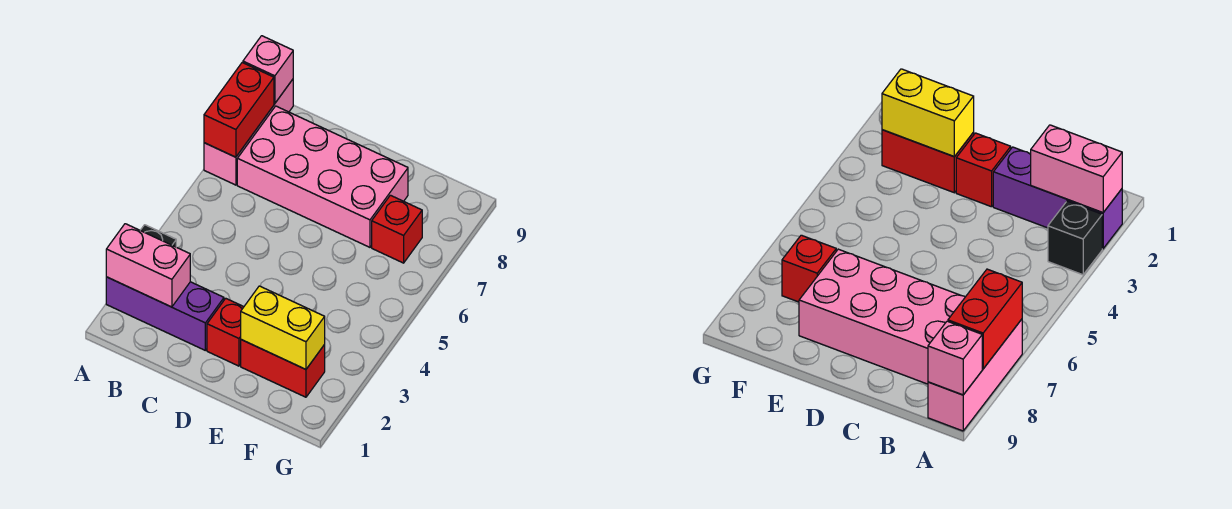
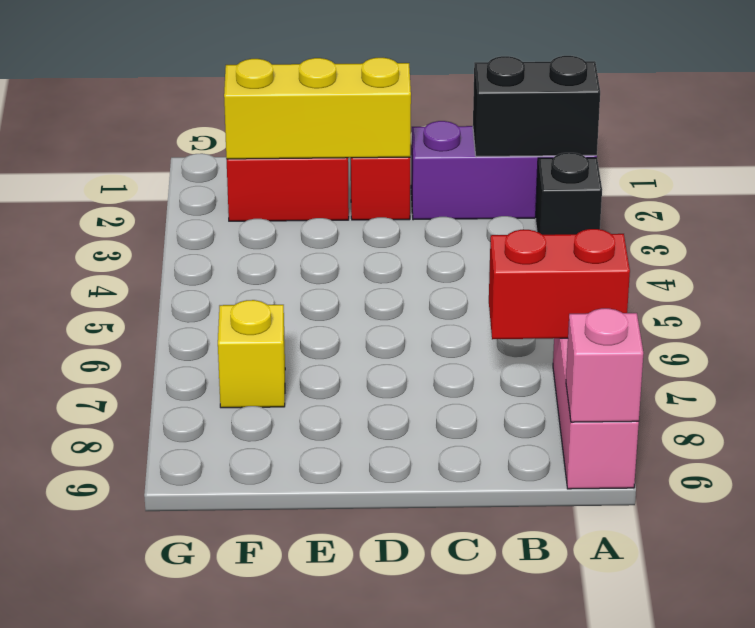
pink 1x2 brick [106,224,190,307] -> black 1x2 brick [473,56,600,157]
red 1x2 brick [204,63,274,157] -> red 1x2 brick turned to [489,229,630,339]
pink 2x4 brick [237,106,408,247] -> none
yellow 1x2 brick [241,286,325,369] -> yellow 1x3 brick [224,58,411,159]
red 1x1 brick [372,195,422,263] -> yellow 1x1 brick [218,300,285,408]

